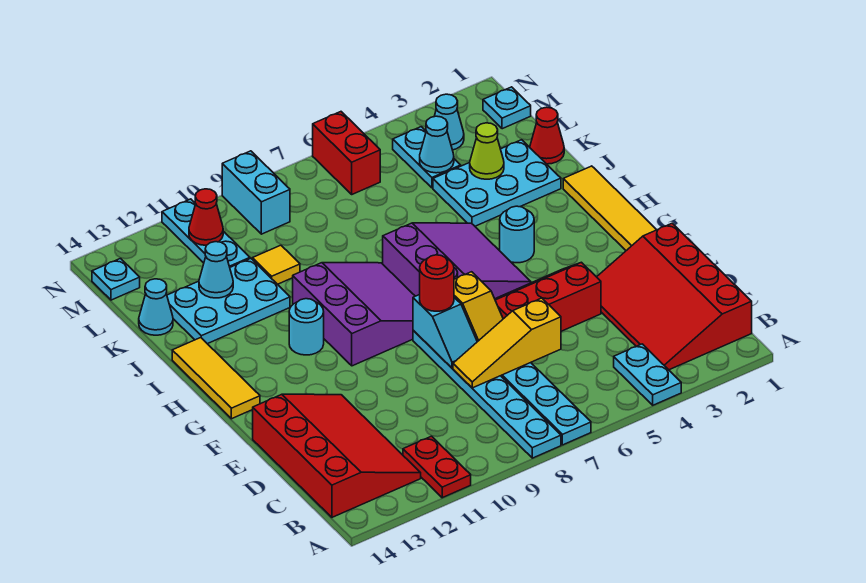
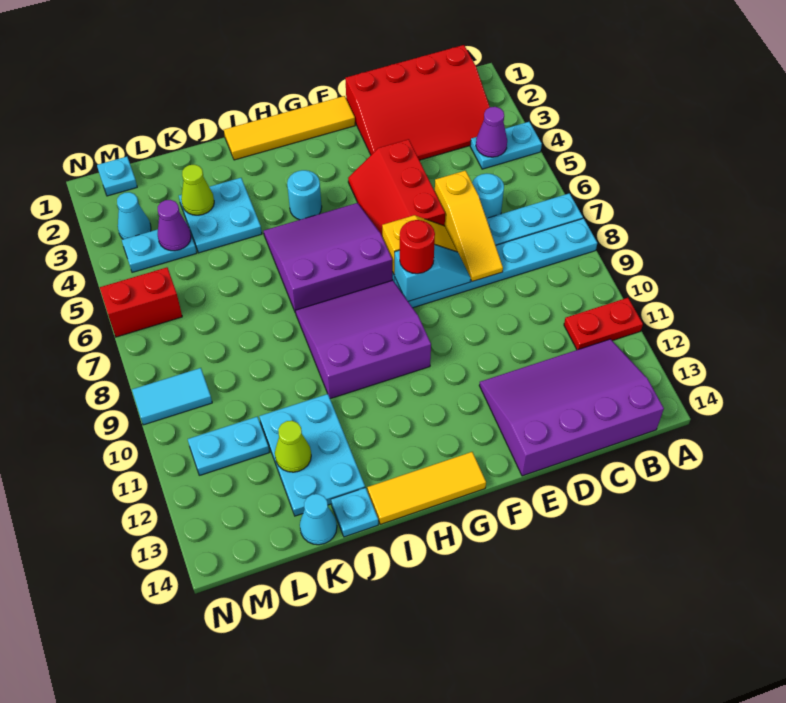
none -> purple 1x1 cone [476,107,507,157]
red 3x4 slope [253,394,421,517] -> purple 3x4 slope [479,339,664,476]
cyan 1x1 round brick [289,299,324,355] -> cyan 1x1 round brick moved to [472,174,504,218]
cyan 2x3 plate [433,140,561,226] -> cyan 2x2 plate [179,178,262,253]
red 1x1 cone [530,107,564,164] -> none
yellow 1x1 tile [252,245,300,284] -> none
cyan 1x1 cone [199,242,233,298] -> lime 1x1 cone [275,421,311,472]
cyan 1x1 cone [420,116,454,173] -> purple 1x1 cone [158,200,191,251]
cyan 1x3 plate [162,199,250,267] -> cyan 1x2 plate [188,417,269,475]
cyan 1x2 brick [222,151,290,234] -> cyan 1x2 tile [132,368,212,425]
red 1x1 cone [189,189,223,245] -> none
cyan 1x1 plate [92,259,140,300] -> cyan 1x1 plate moved to [331,488,378,537]

